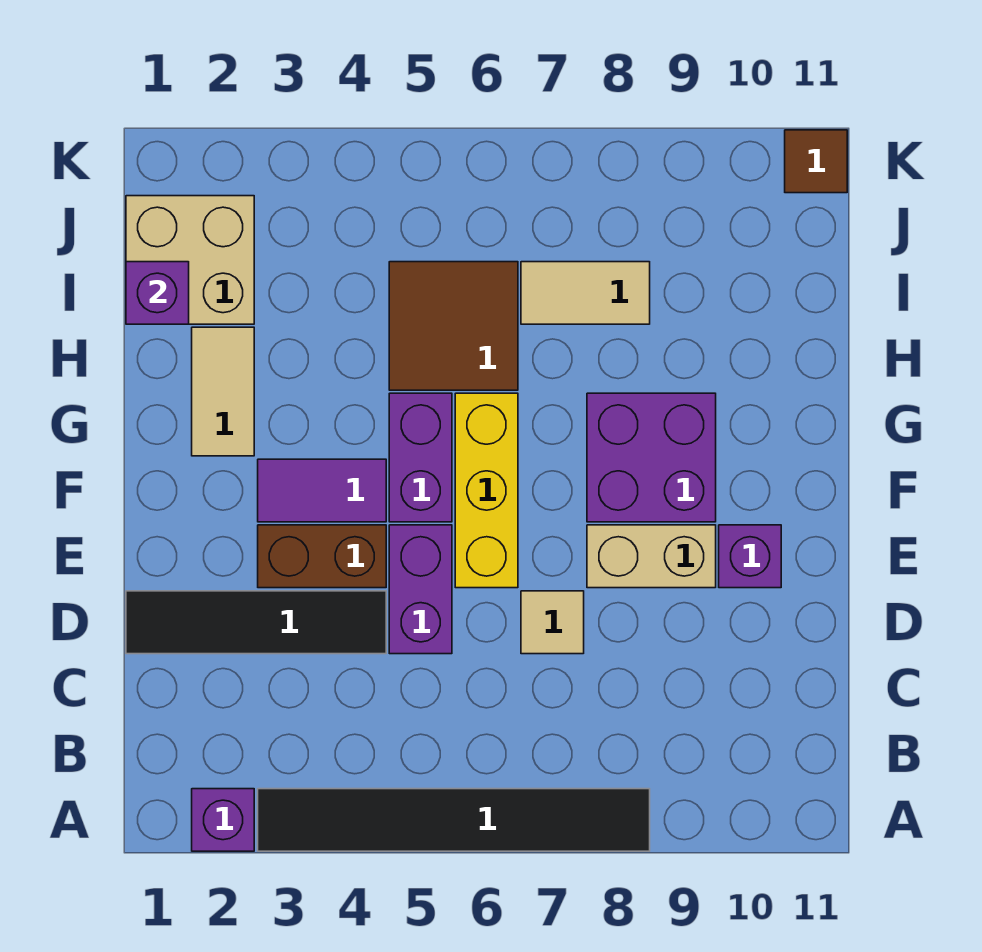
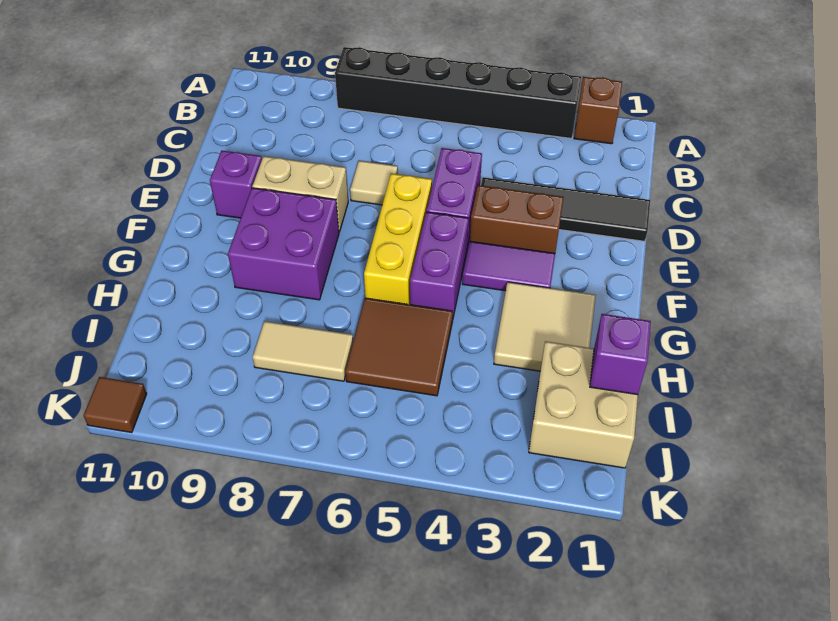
purple 1x1 brick [192,789,254,851] -> brown 1x1 brick [574,77,622,144]
black 1x6 tile [258,789,650,851] -> black 1x6 brick [335,47,581,139]
tan 1x2 tile [192,327,254,456] -> tan 2x2 tile [494,282,596,371]

